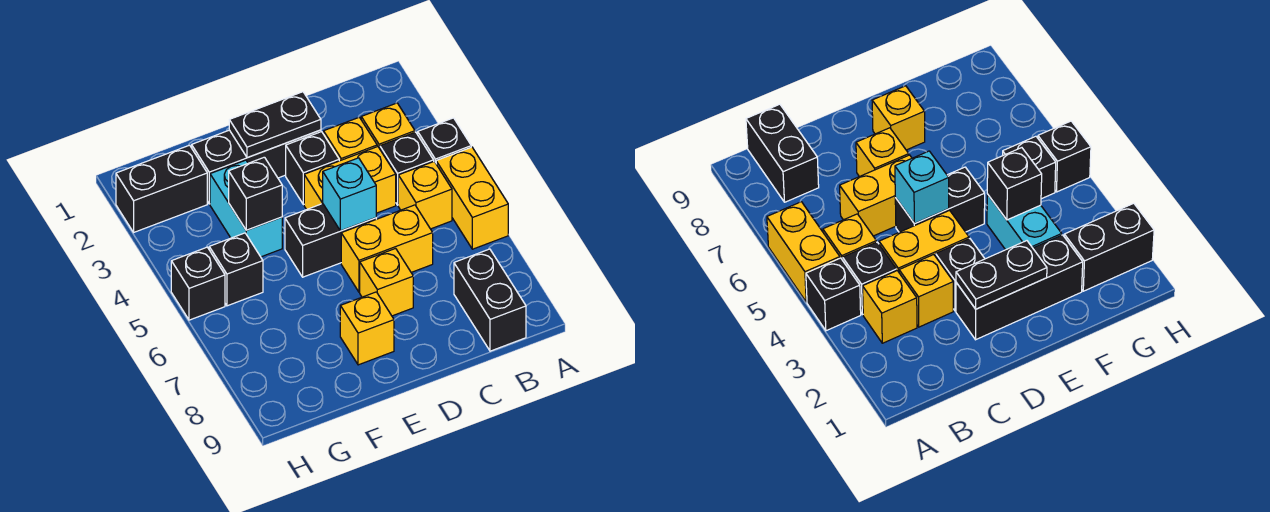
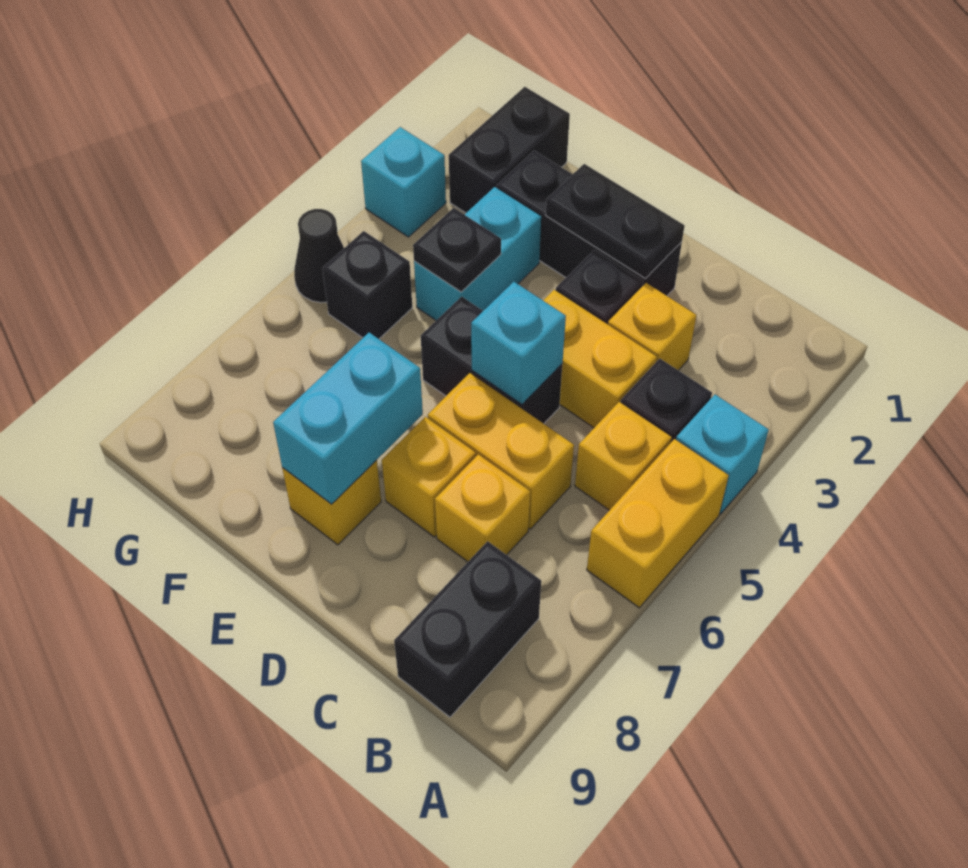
black 1x1 brick [418,118,471,163] -> cyan 1x1 brick [676,395,769,514]
yellow 1x1 brick [361,103,415,149] -> yellow 1x1 brick moved to [435,454,530,562]
none -> cyan 1x2 brick [273,333,423,504]
black 1x1 brick [229,157,282,230] -> black 1x1 plate [413,208,501,292]
black 1x2 brick [116,145,207,232] -> black 1x2 brick turned to [449,87,570,213]
none -> cyan 1x1 brick [361,127,446,237]
black 1x1 brick [171,247,225,320] -> black 1x1 cone [294,209,344,303]

